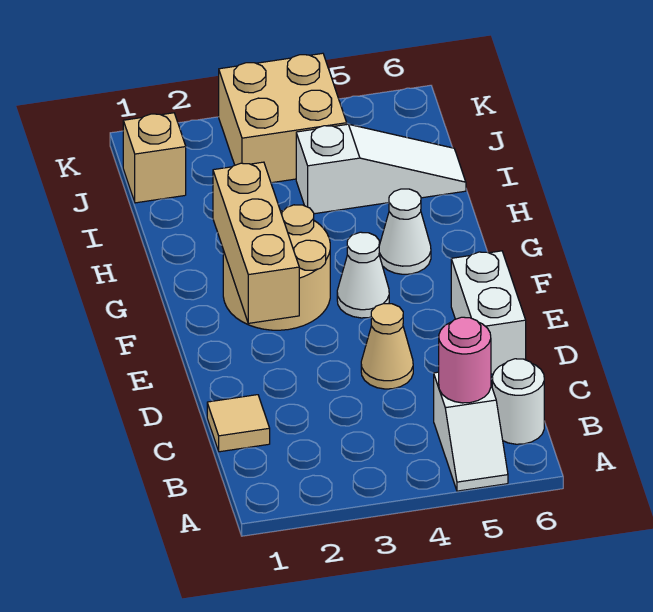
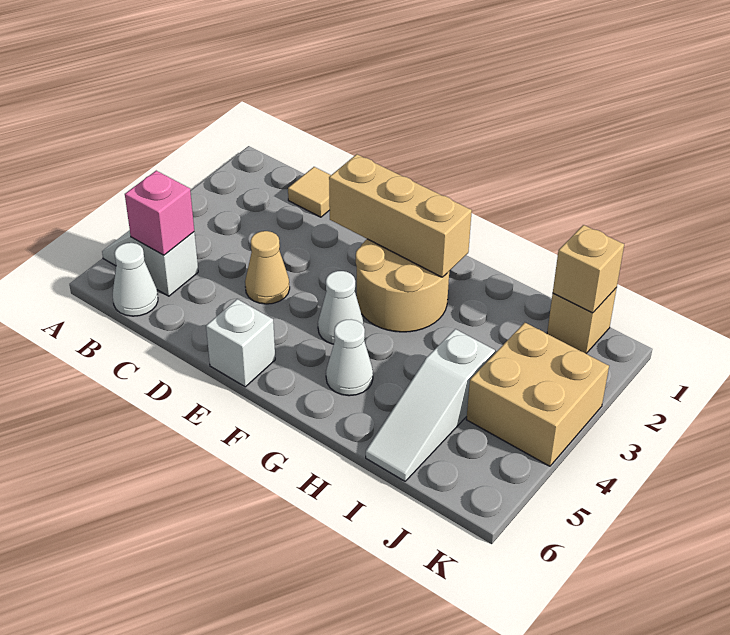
pink 1x1 round brick [439,317,491,403] -> pink 1x1 brick [125,171,194,255]
white 1x1 round brick [492,359,544,444] -> white 1x1 cone [113,243,158,316]
white 1x2 brick [451,251,526,374] -> white 1x1 brick [206,299,275,387]
none -> tan 1x1 brick [553,225,624,313]

